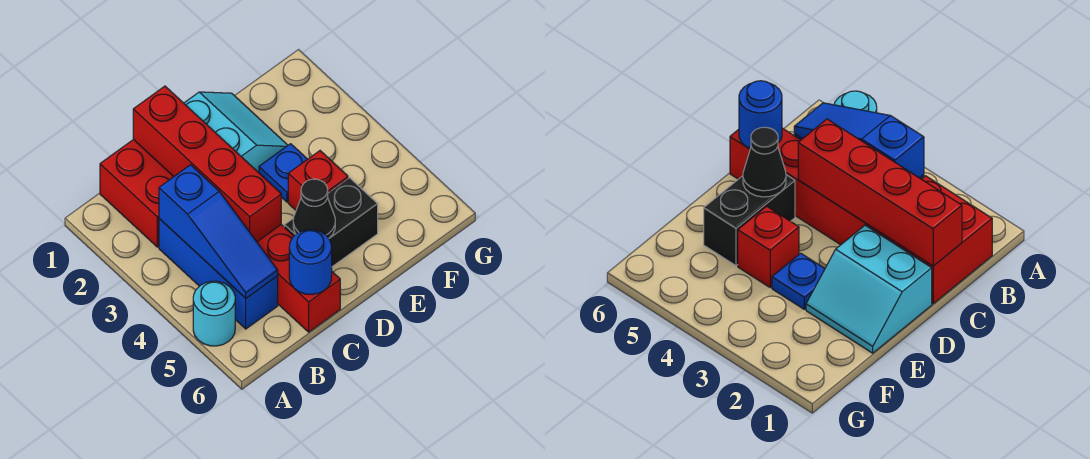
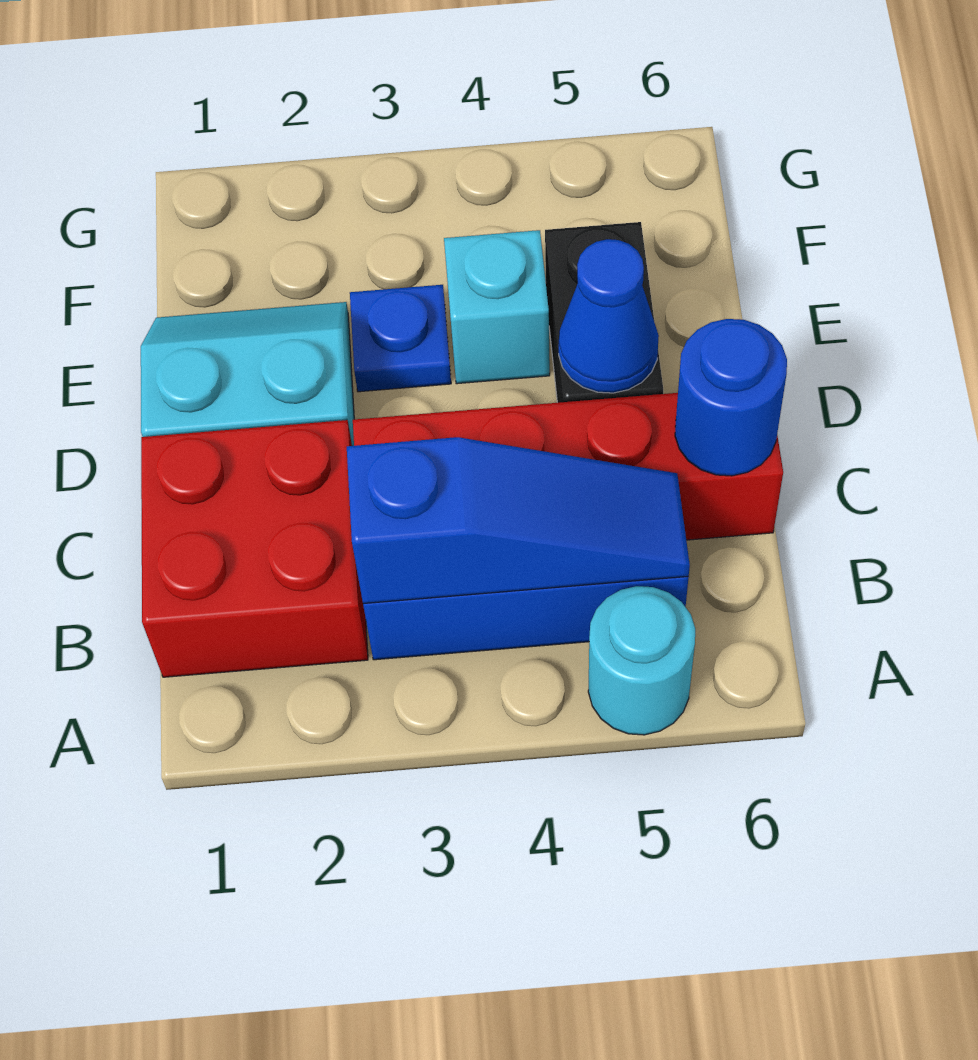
red 1x4 brick [133,86,281,242] -> none
black 1x1 cone [293,179,335,238] -> blue 1x1 cone [559,239,659,393]
red 1x1 brick [288,151,348,210] -> cyan 1x1 brick [444,230,550,384]

